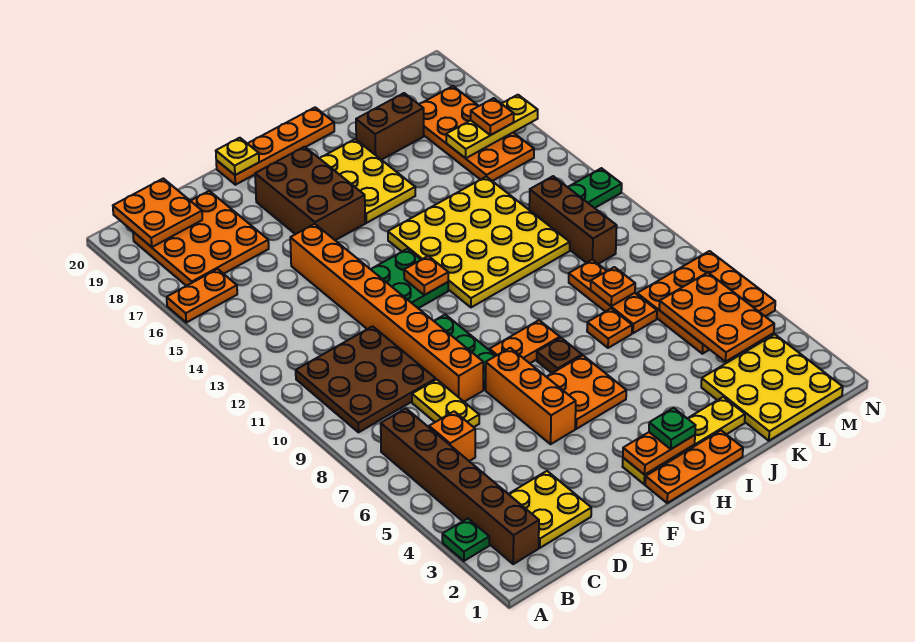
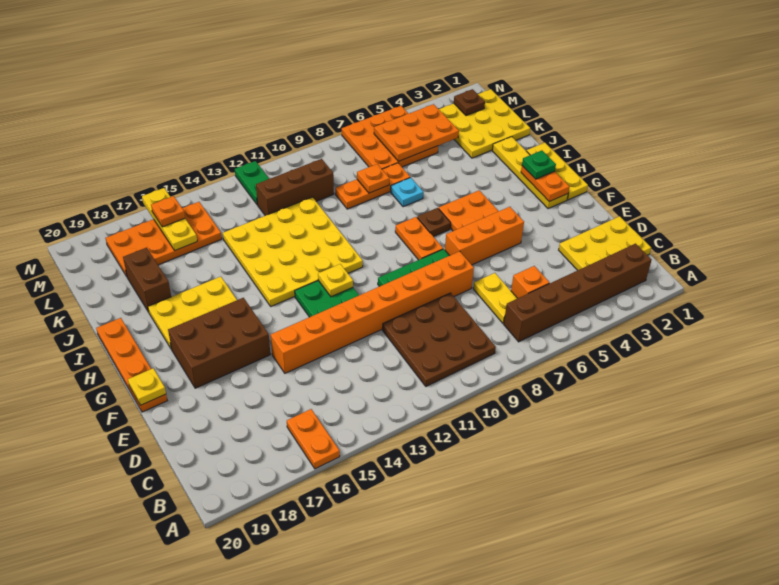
green 1x1 plate [442,518,489,561] -> none
orange 3x3 plate [133,191,269,286] -> none
orange 2x2 plate [113,178,202,247] -> none
yellow 2x2 plate [509,471,591,548] -> yellow 2x3 plate [559,216,651,270]
yellow 1x2 plate [412,379,479,427] -> yellow 1x2 plate turned to [473,273,517,323]
orange 1x3 plate [645,430,743,503] -> yellow 1x3 plate [526,143,588,200]
orange 1x1 plate [404,256,448,295] -> yellow 1x1 plate [318,264,353,297]
orange 1x1 plate [587,309,632,348] -> cyan 1x1 plate [391,177,423,207]
none -> brown 1x1 plate [454,89,485,116]

